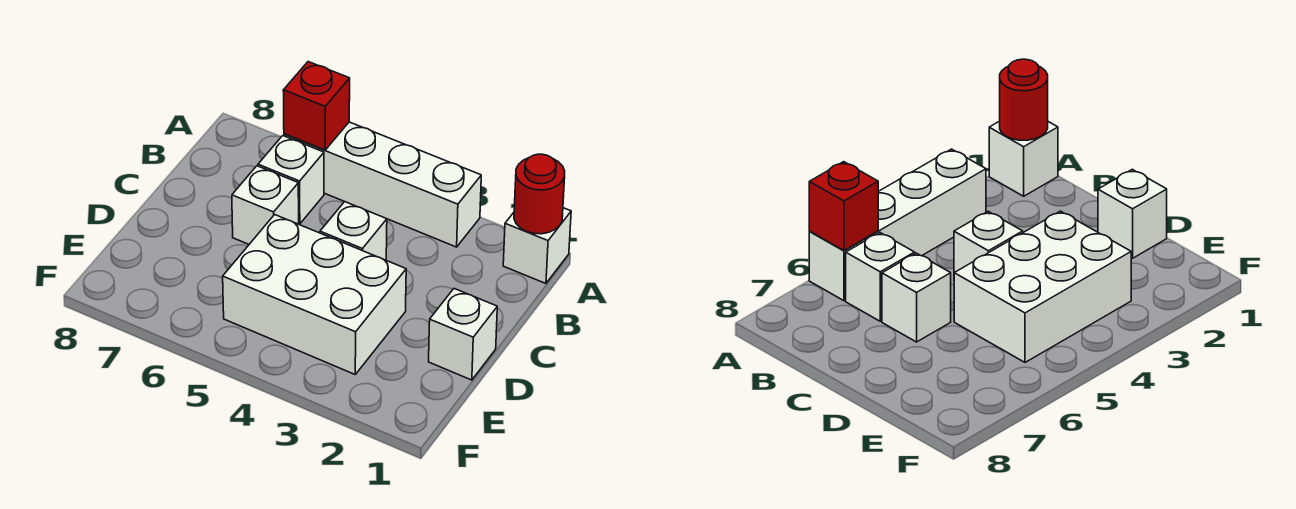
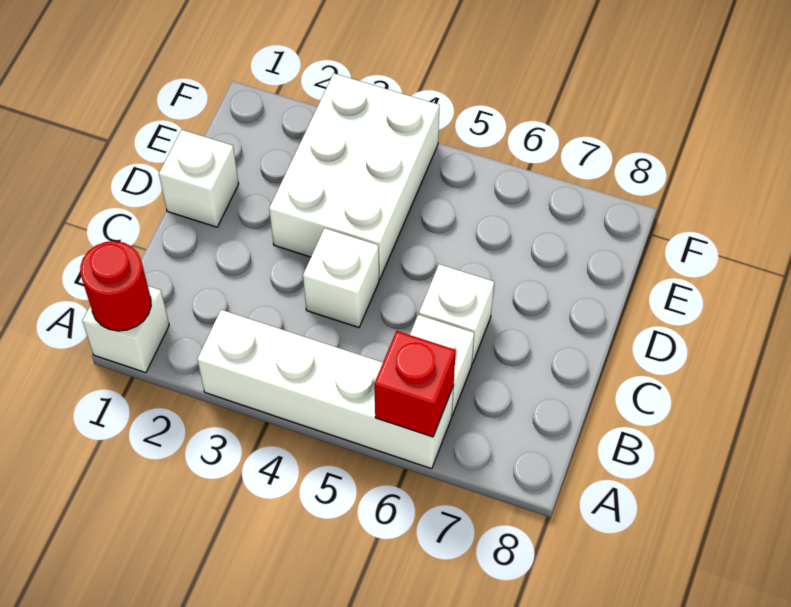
white 2x3 brick [223,215,406,374] -> white 2x3 brick turned to [269,73,439,279]

